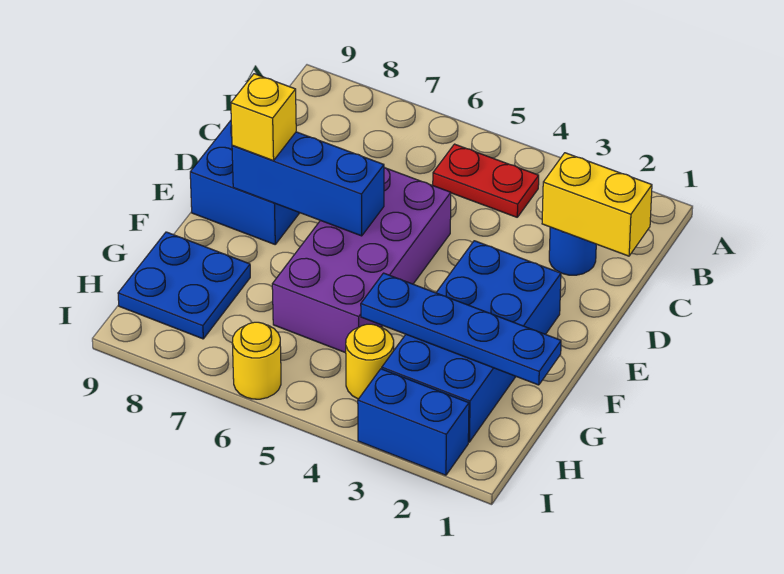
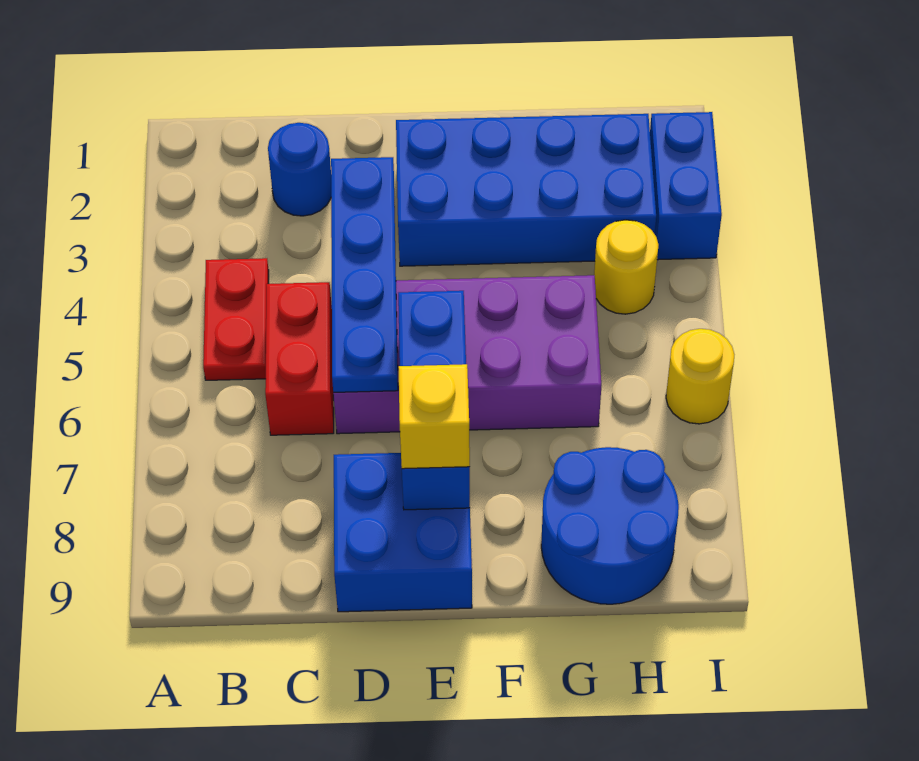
yellow 1x2 brick [542,153,652,256] -> none
none -> red 1x2 brick [265,282,334,435]
blue 1x4 plate [361,273,561,385] -> blue 1x4 plate moved to [331,157,398,392]
blue 2x2 plate [118,232,250,339] -> blue 2x2 round brick [541,447,679,604]

